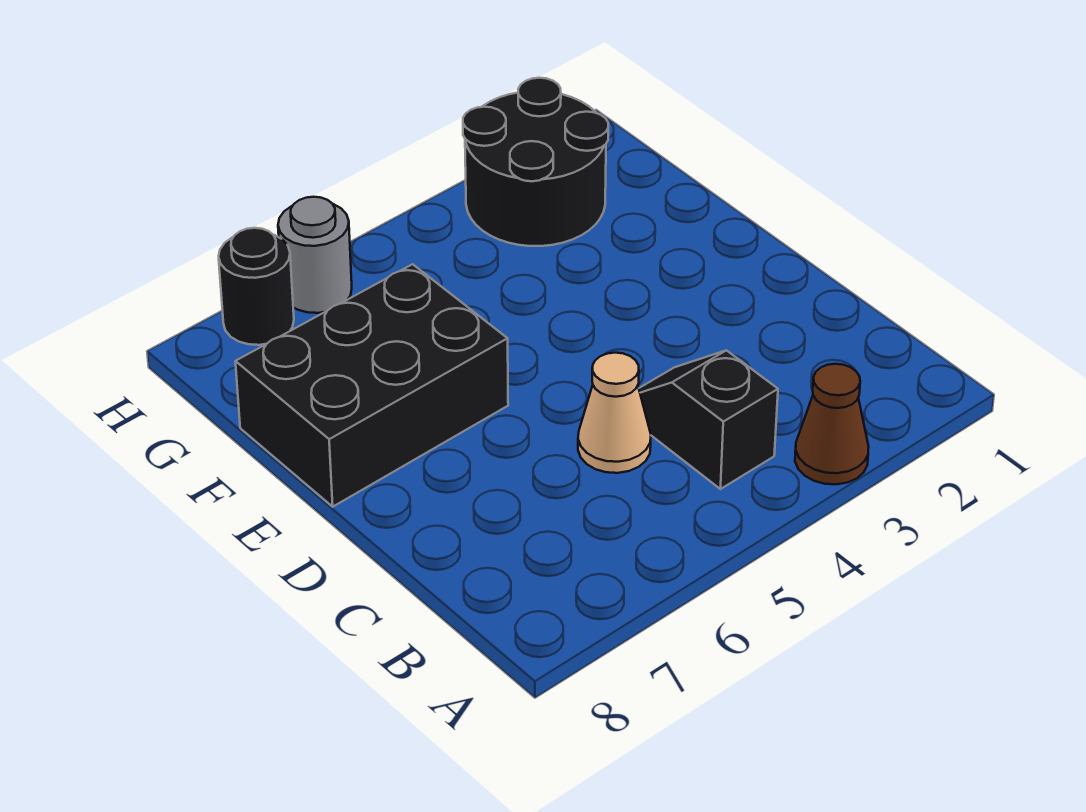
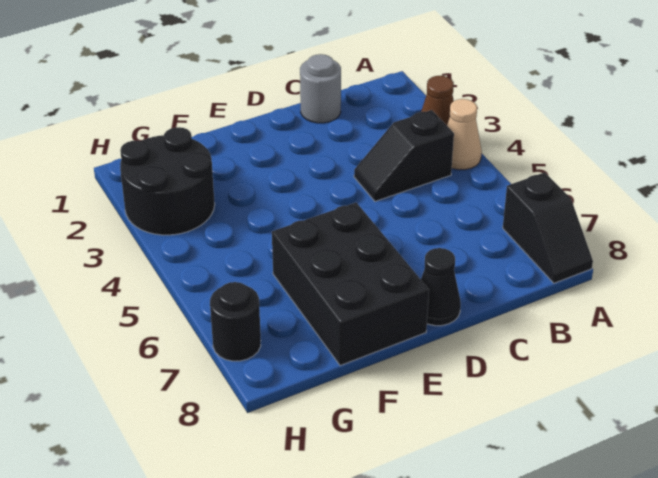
none -> black 1x2 slope [503,172,593,283]
tan 1x1 cone [578,353,651,473] -> tan 1x1 cone moved to [447,99,482,170]
none -> black 1x1 cone [421,248,461,326]
grey 1x1 round brick [278,197,352,313] -> grey 1x1 round brick moved to [300,54,341,123]

